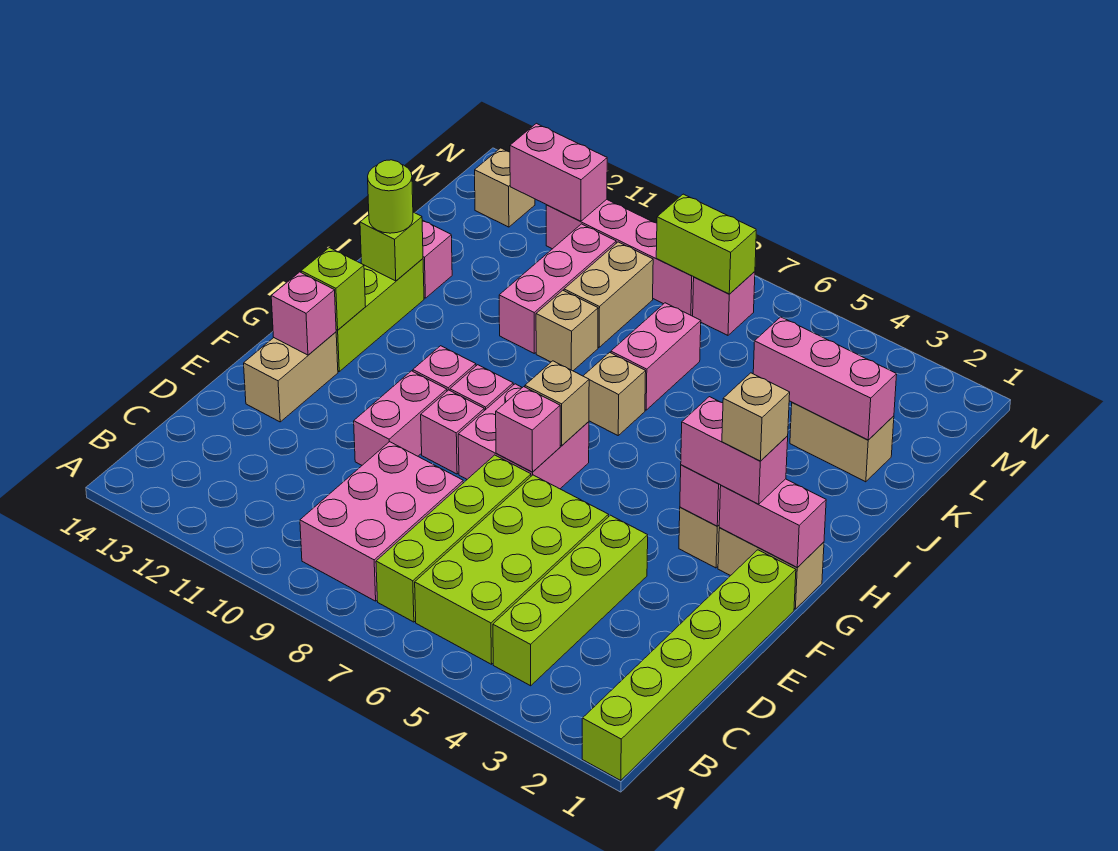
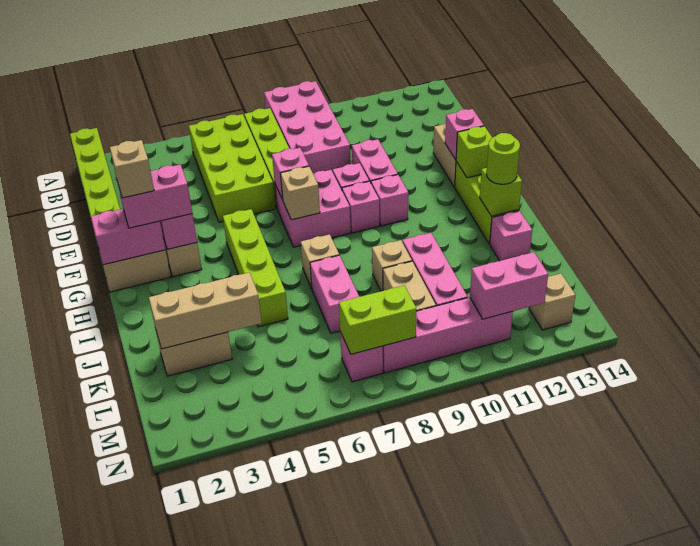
lime 1x4 brick [493,515,648,686] -> lime 1x4 brick moved to [223,209,288,327]
pink 2x3 brick [300,442,463,601] -> pink 2x4 brick [264,81,351,174]
pink 1x3 brick [753,317,897,440] -> tan 1x3 brick [149,272,262,349]

